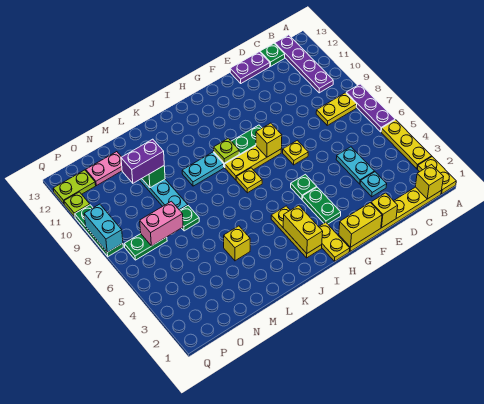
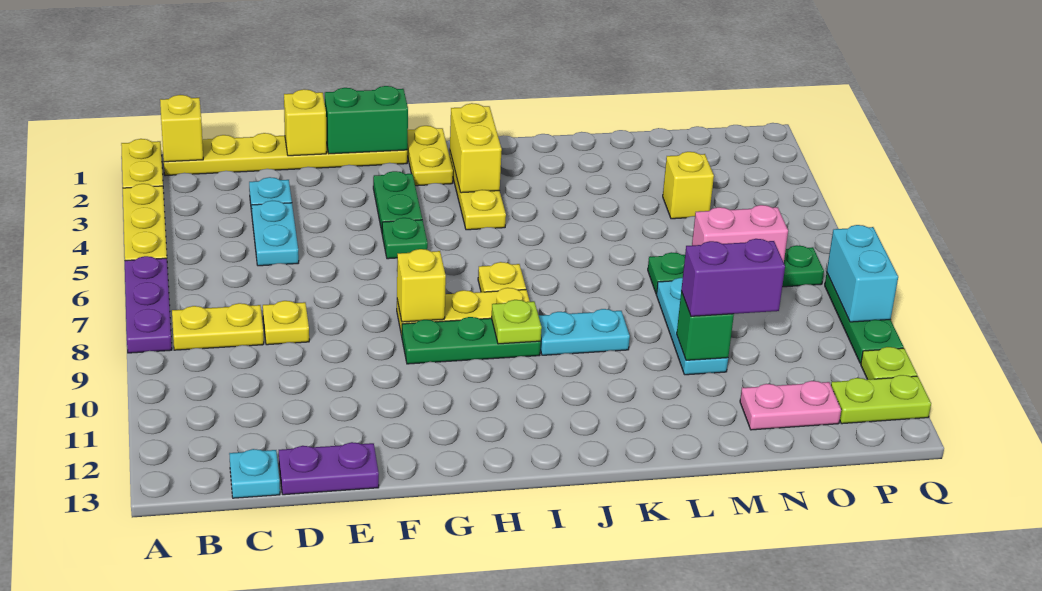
purple 1x4 plate [275,35,333,93] -> none
green 1x1 plate [260,43,285,66] -> cyan 1x1 plate [229,449,280,498]
yellow 1x2 brick [339,203,382,247] -> green 1x2 brick [325,86,408,154]
yellow 1x1 plate [283,140,308,165] -> yellow 1x1 plate moved to [263,301,309,345]
yellow 1x1 brick [224,226,250,261] -> yellow 1x1 brick moved to [663,152,714,219]

